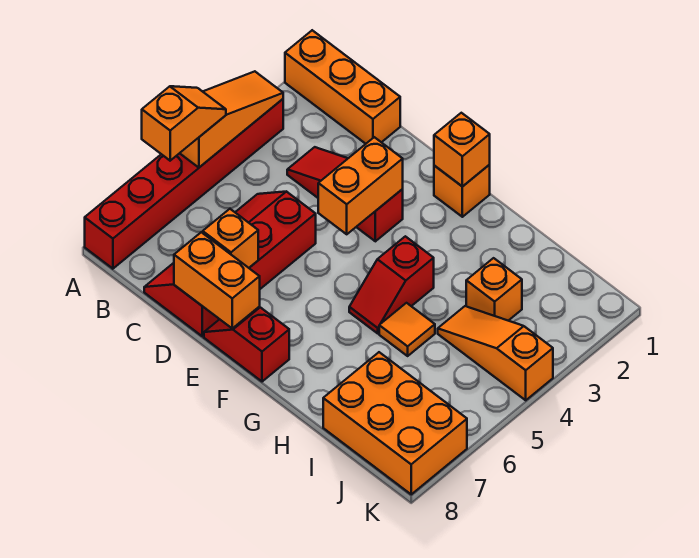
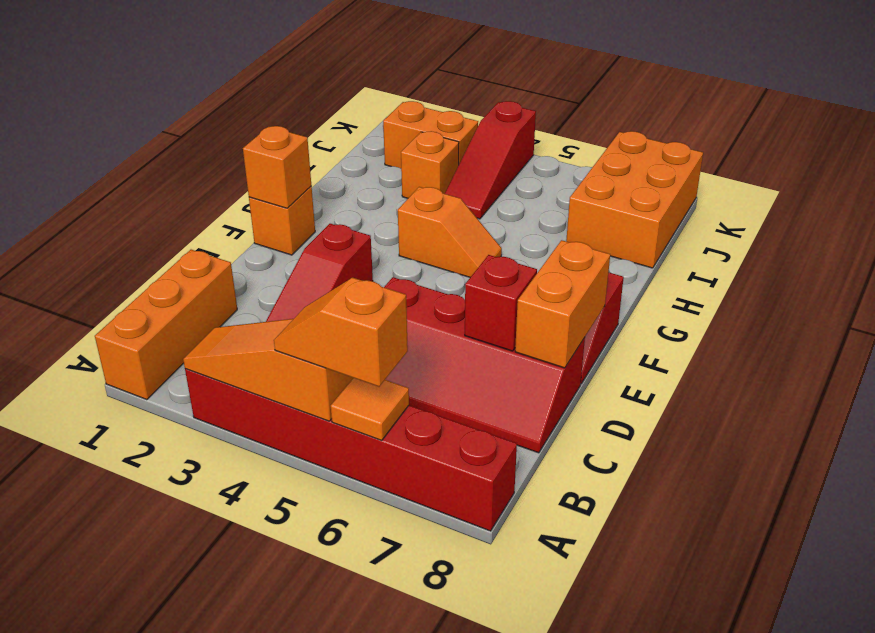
orange 1x1 brick [203,209,258,268] -> red 1x1 brick [465,255,537,351]
orange 1x2 brick [318,137,403,234] -> orange 1x2 brick moved to [383,101,478,168]
red 1x2 slope [349,236,434,333] -> orange 1x2 slope [398,187,502,277]
orange 1x1 tile [379,303,435,356] -> orange 1x1 tile moved to [331,378,409,441]
orange 1x3 slope [438,306,553,400] -> red 1x3 slope [445,101,536,219]

